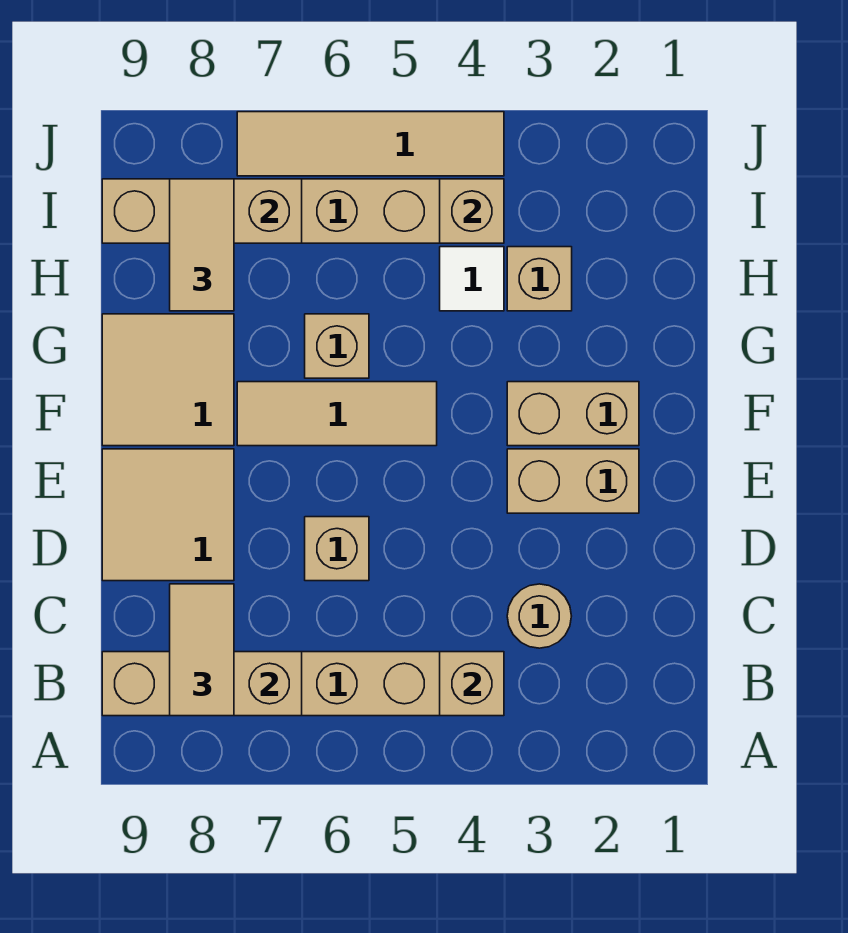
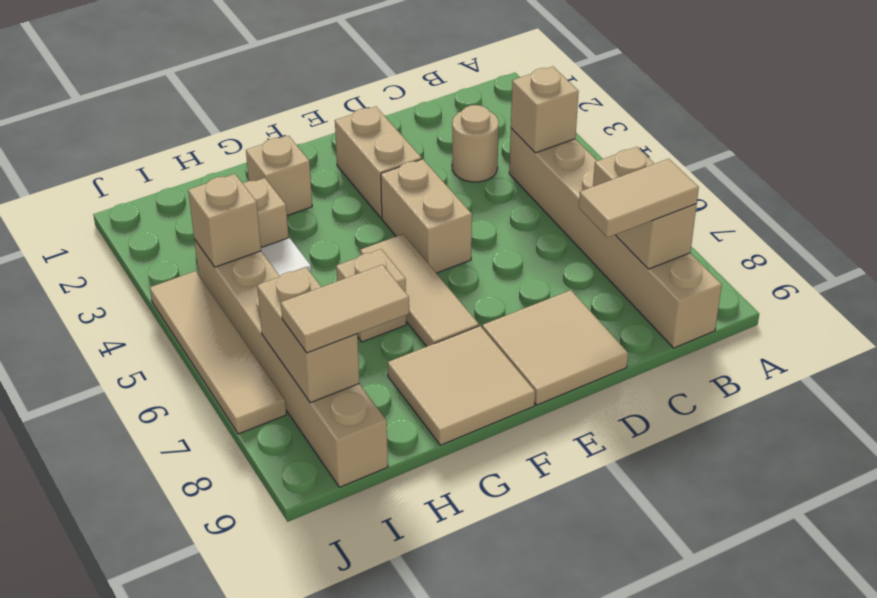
tan 1x1 brick [305,517,369,581] -> tan 1x1 brick moved to [246,136,312,216]
tan 1x2 brick [507,382,639,446] -> tan 1x2 brick moved to [381,159,472,273]

